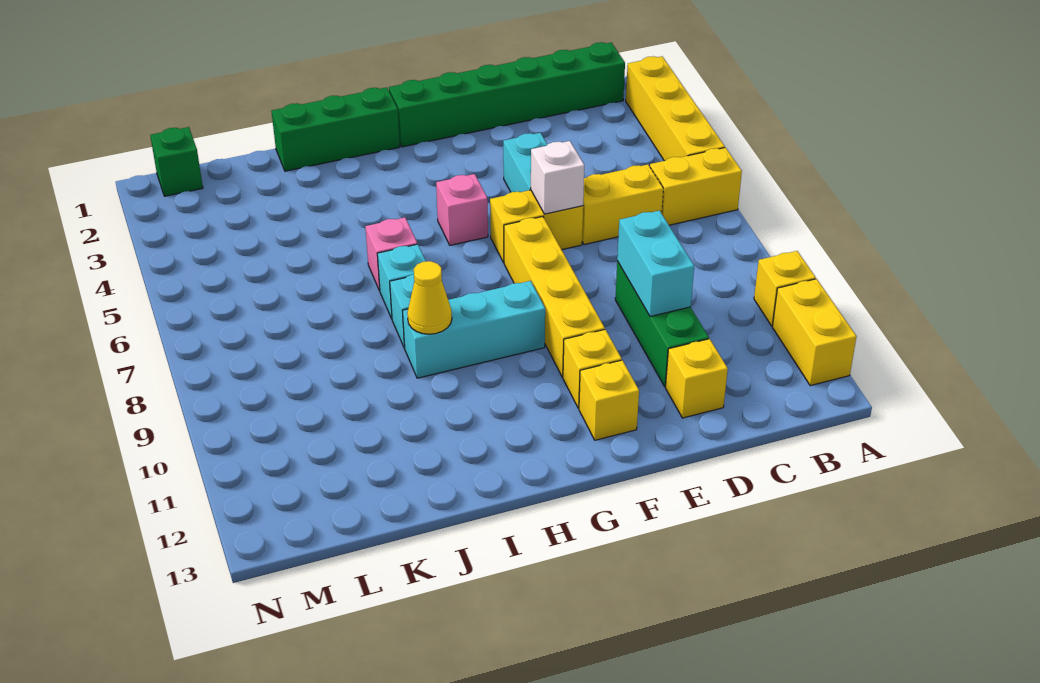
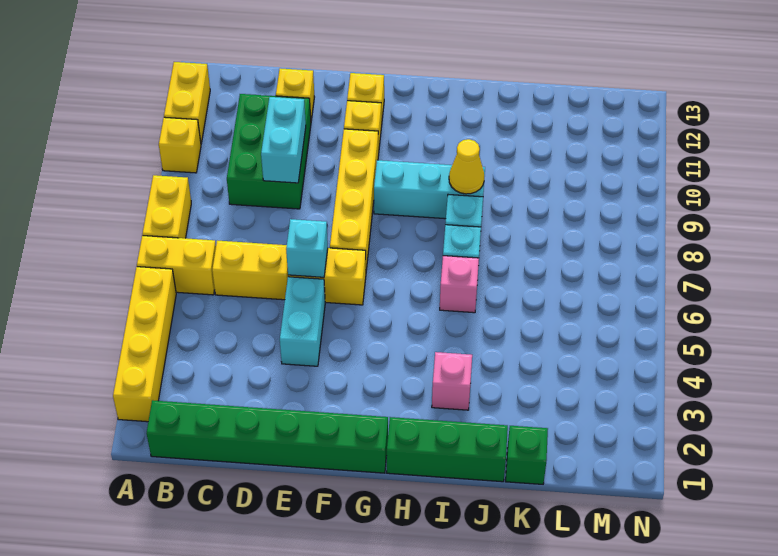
none -> yellow 1x2 brick [142,175,191,238]
green 1x3 brick [615,261,709,387] -> green 2x3 brick [227,94,311,209]
white 1x1 brick [531,141,584,214] -> cyan 1x1 brick [286,219,328,277]
pink 1x1 brick [436,174,488,245] -> pink 1x1 brick moved to [432,352,472,410]
green 1x1 brick [150,127,203,196] -> green 1x1 brick moved to [506,426,548,484]

